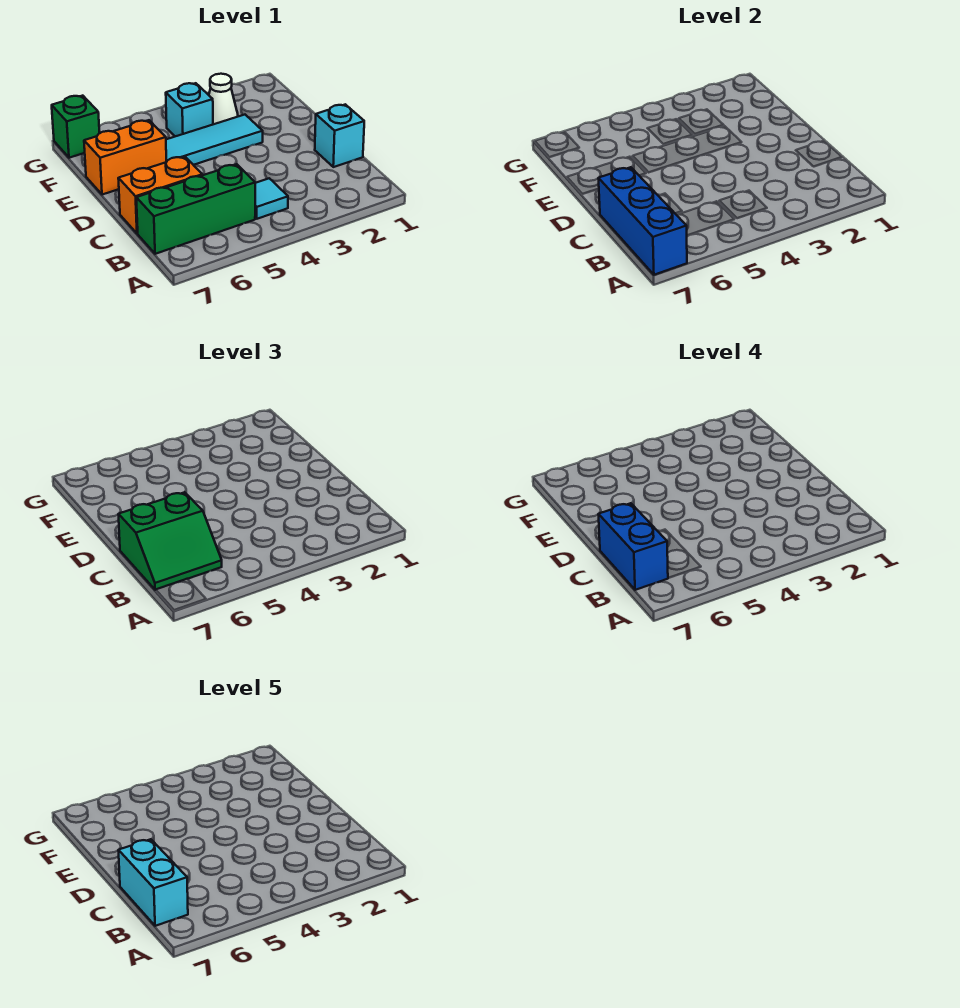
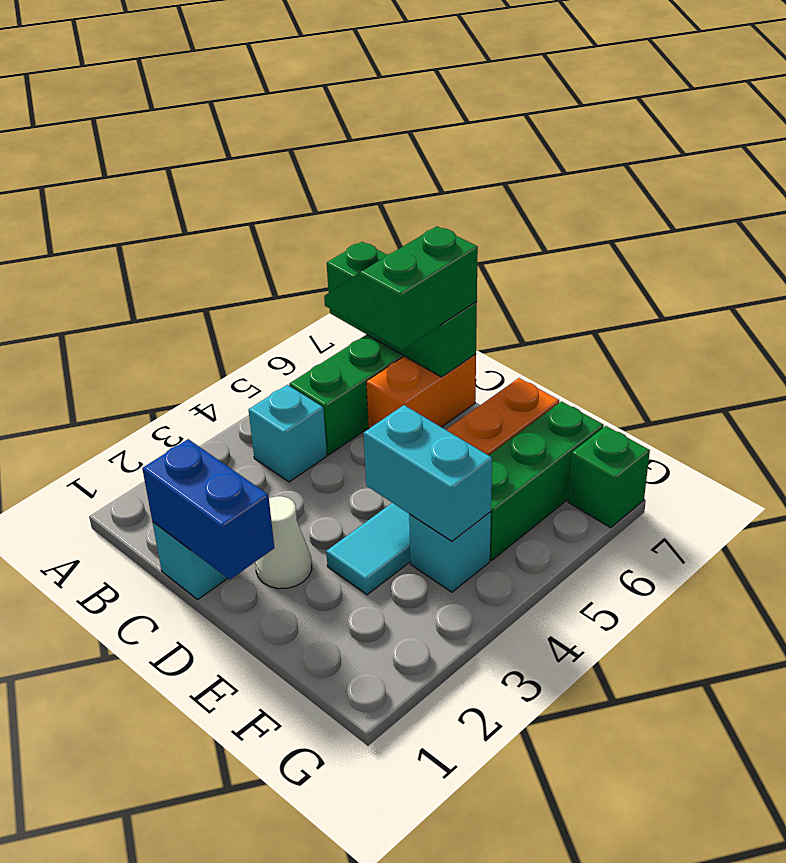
blue 1x3 brick [598,167,687,275] -> green 1x3 brick [327,242,477,377]
cyan 1x1 tile [255,178,288,219] -> cyan 1x1 brick [249,385,327,482]
blue 1x2 brick [598,503,668,590] -> blue 1x2 brick moved to [142,439,274,580]
cyan 1x2 brick [118,839,188,926] -> cyan 1x2 brick moved to [364,405,492,541]
white 1x1 cone [209,74,238,124] -> white 1x1 cone moved to [255,496,312,589]
none -> green 1x3 brick [489,401,604,560]

